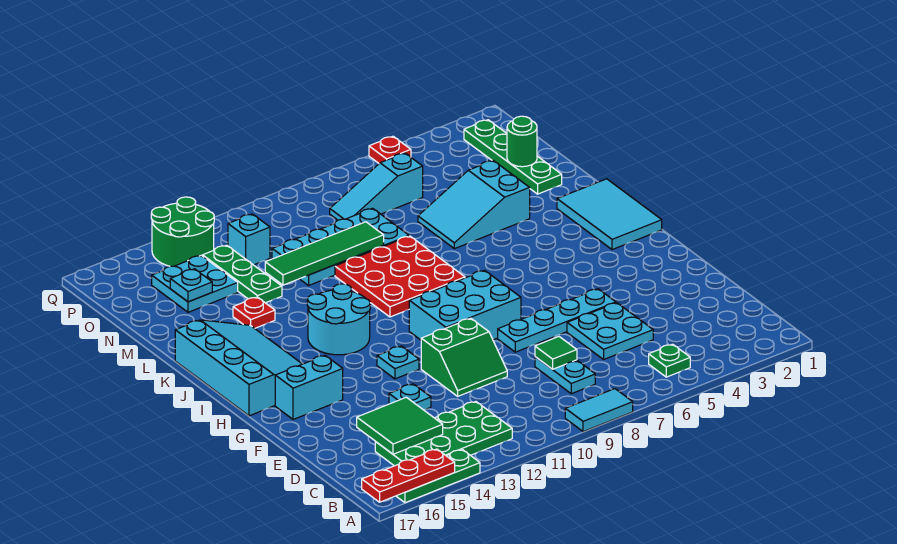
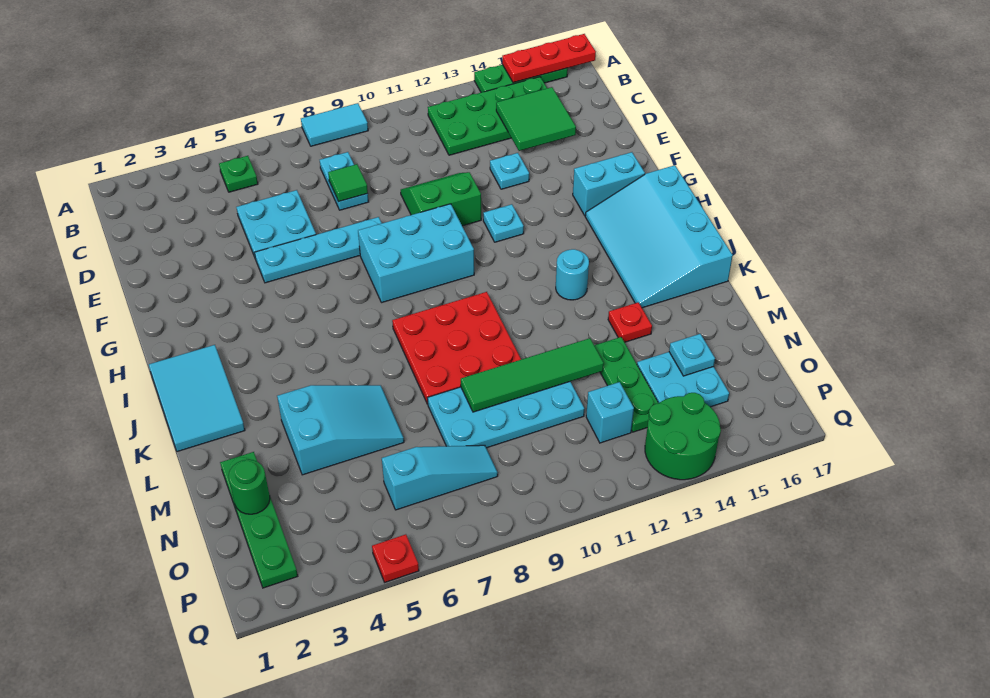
cyan 2x2 round brick [307,284,370,355] -> cyan 1x1 round brick [556,249,589,300]

